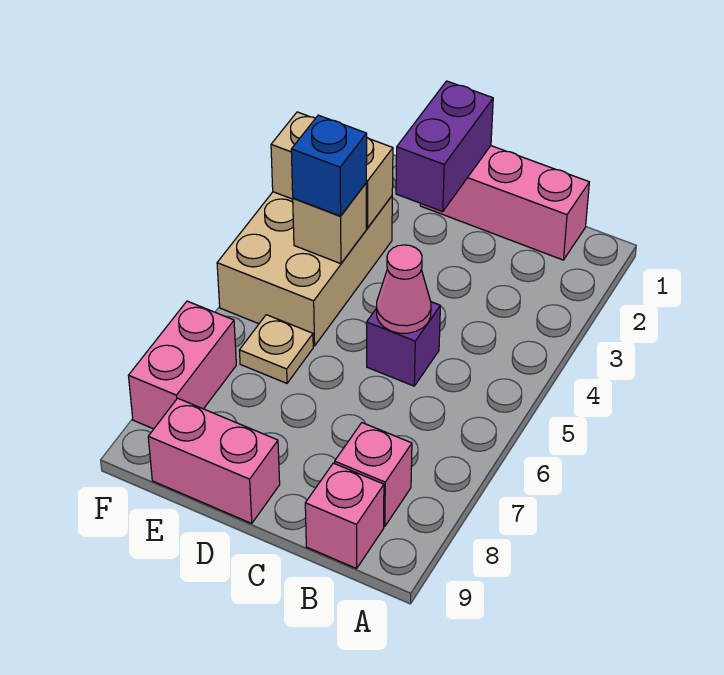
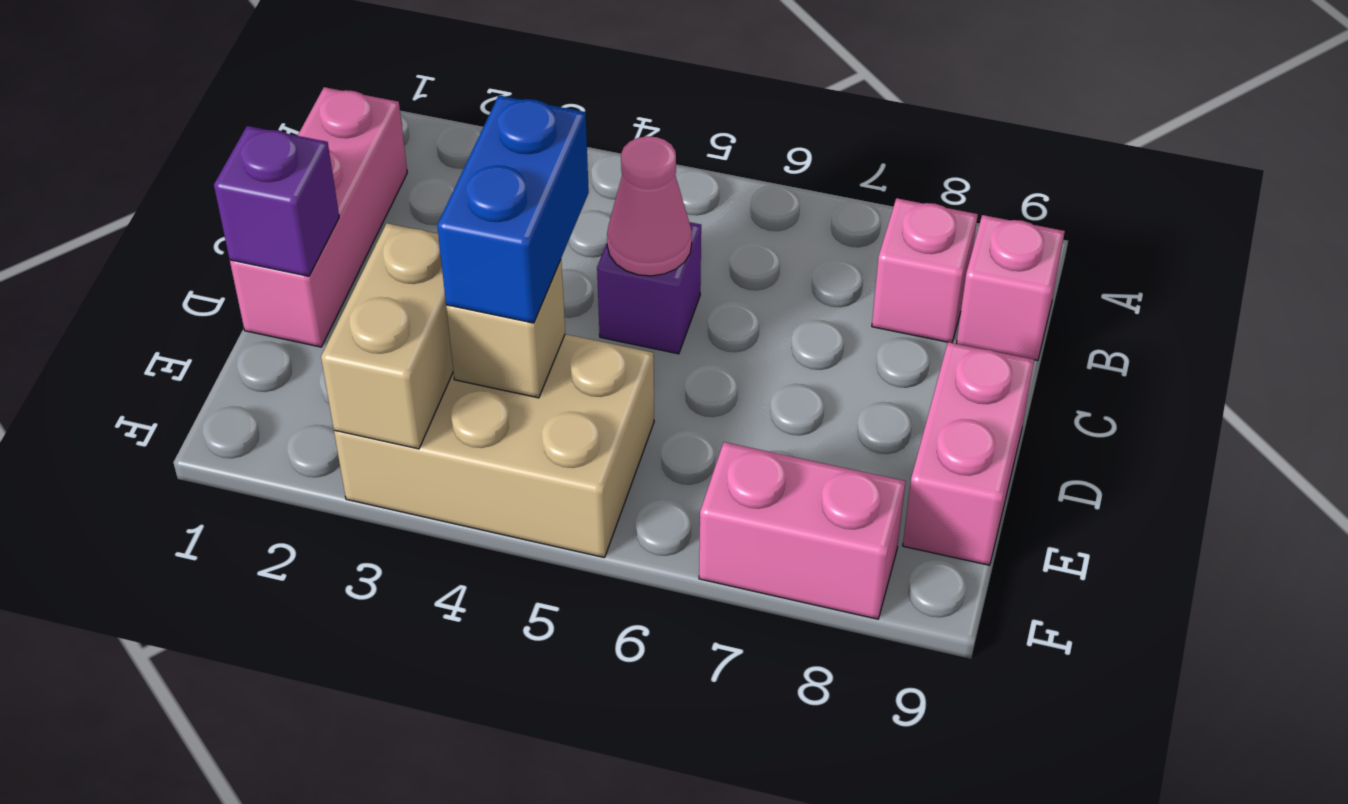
purple 1x2 brick [396,81,493,212] -> purple 1x1 brick [214,126,339,276]
blue 1x1 brick [291,115,367,216] -> blue 1x2 brick [437,95,589,323]
tan 1x1 plate [239,315,313,383] -> none

